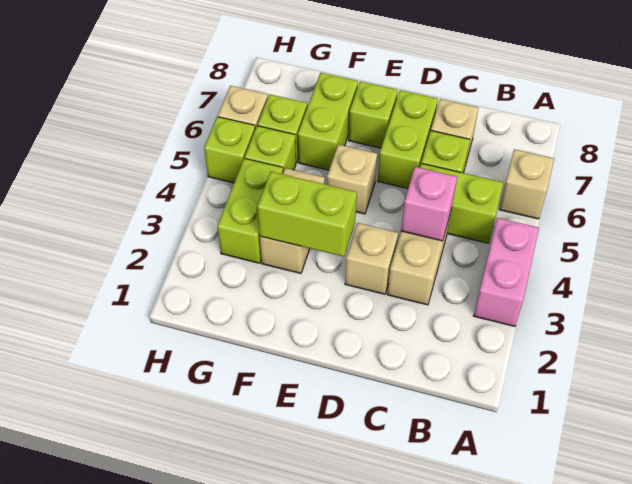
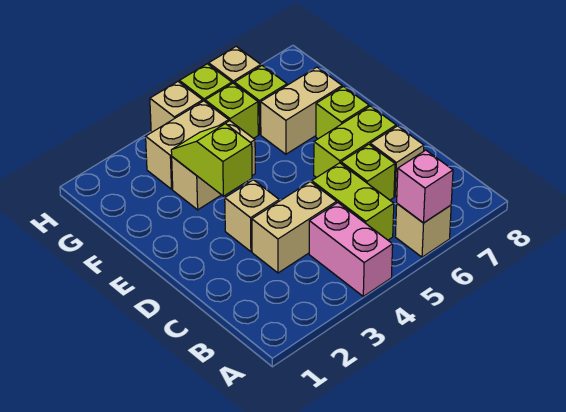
pink 1x2 brick [474,218,539,326] -> pink 1x2 brick turned to [309,203,393,296]
pink 1x1 brick [401,167,457,241] -> pink 1x1 brick moved to [397,150,453,223]
lime 1x2 brick [257,172,357,257] -> lime 1x2 slope [171,124,252,196]
tan 1x1 brick [327,144,377,214] -> tan 1x1 brick moved to [150,82,203,132]
lime 1x2 brick [298,73,358,170] -> tan 1x2 brick [261,67,342,154]
lime 1x2 brick [217,159,283,263] -> tan 1x2 brick [146,101,229,189]

